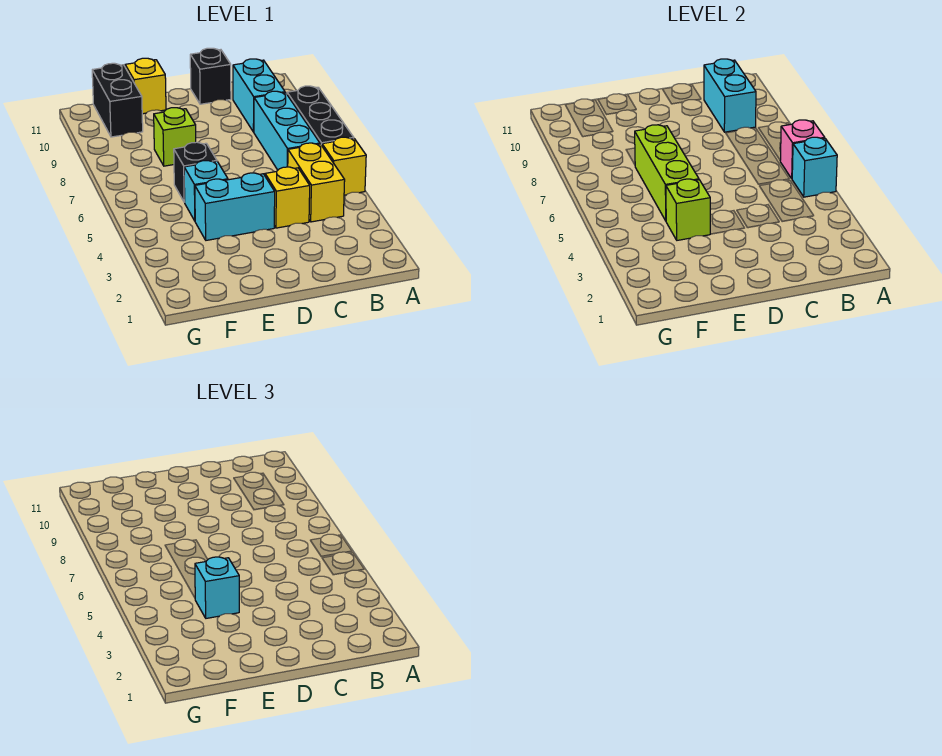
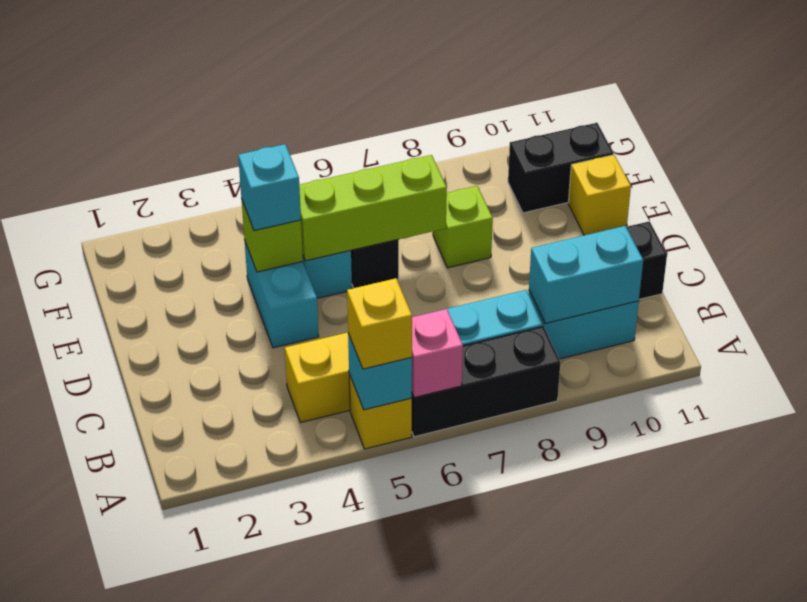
yellow 1x1 brick [265,167,310,228] -> yellow 1x1 brick moved to [347,278,412,369]

